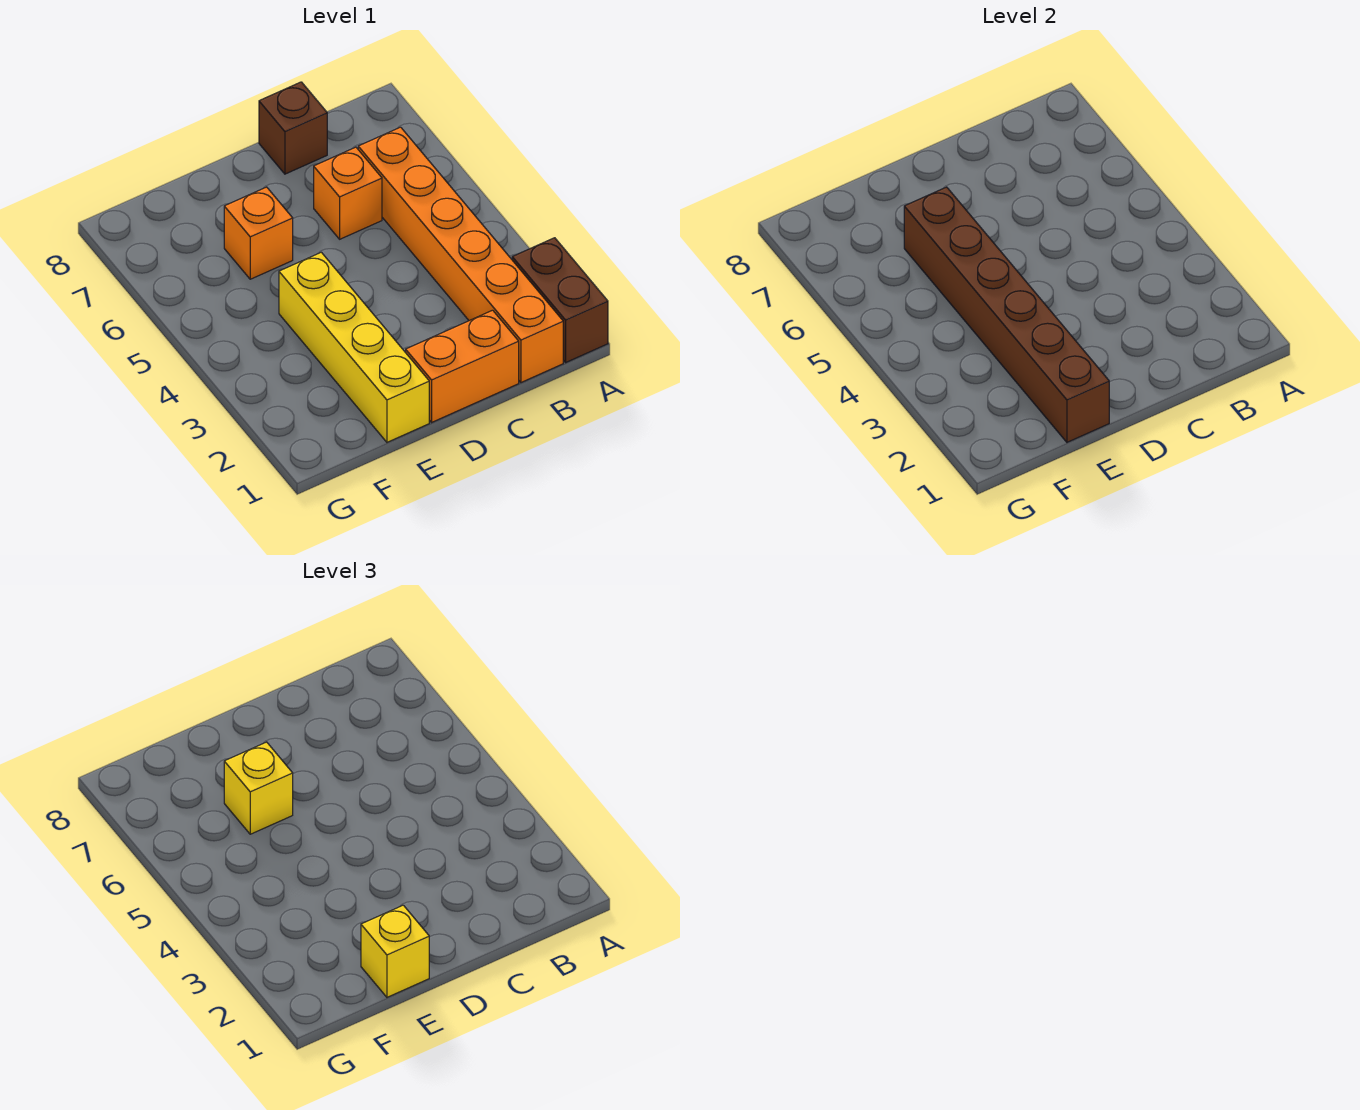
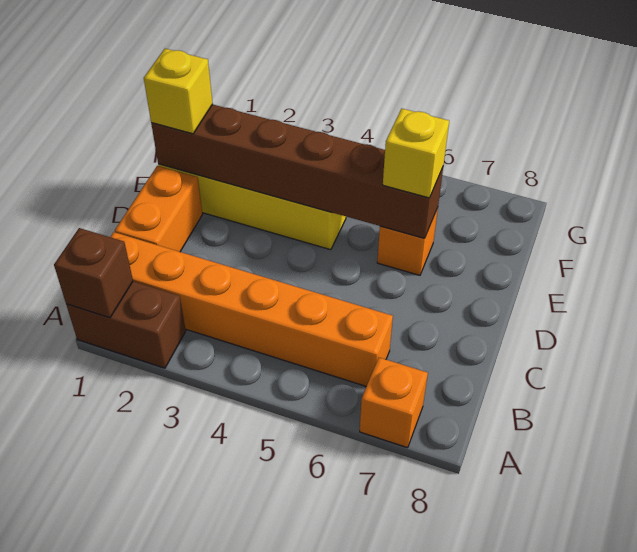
orange 1x1 brick [314,147,382,239] -> orange 1x1 brick moved to [360,358,428,448]
brown 1x1 brick [259,82,327,174] -> brown 1x1 brick moved to [54,228,133,318]

